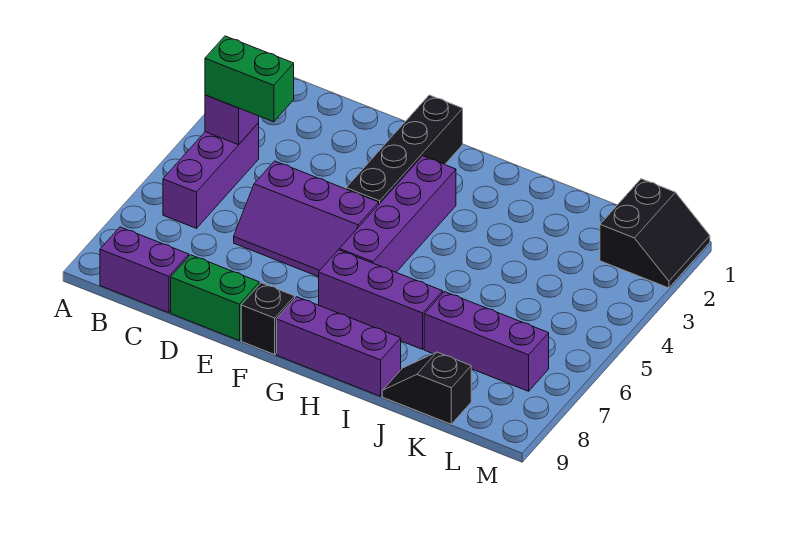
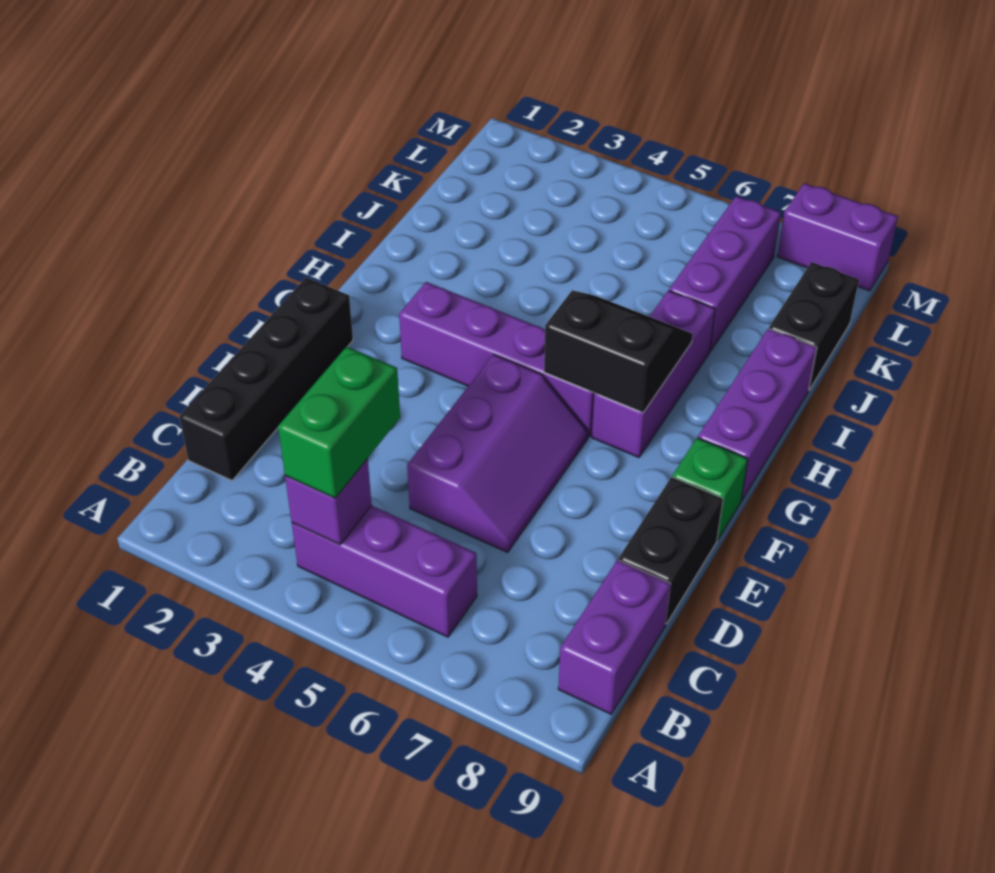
green 1x2 brick [171,255,259,341] -> black 1x2 brick [619,477,723,624]
black 1x4 brick [346,95,463,204] -> black 1x4 brick turned to [179,278,353,480]
black 1x1 brick [241,283,295,354] -> green 1x1 brick [673,438,748,540]
black 1x2 slope [382,352,471,424] -> black 1x2 brick [769,262,859,390]
black 2x2 slope [600,179,710,288] -> black 2x2 slope moved to [544,290,693,413]
none -> purple 1x2 brick [777,183,898,291]

